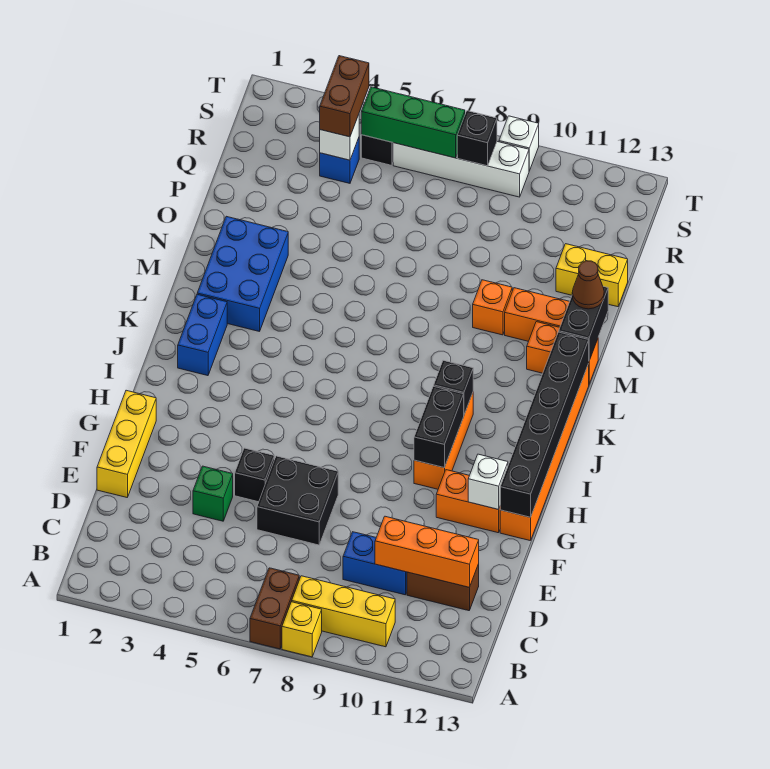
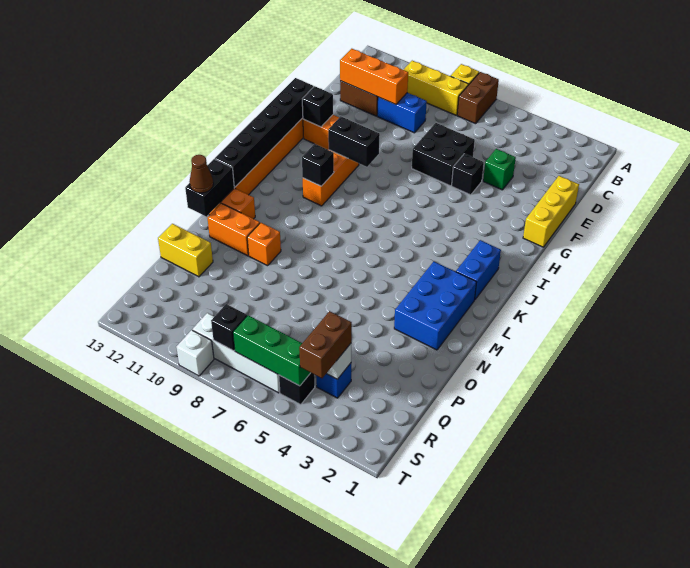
white 1x1 brick [468,454,508,509] -> black 1x1 brick [302,86,333,127]
black 1x2 brick [414,386,464,468] -> black 1x2 brick turned to [328,116,380,167]

